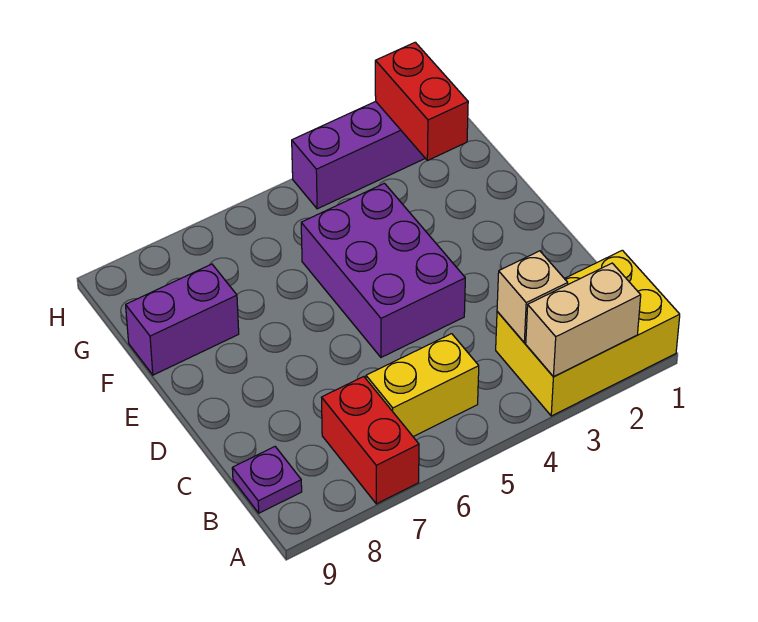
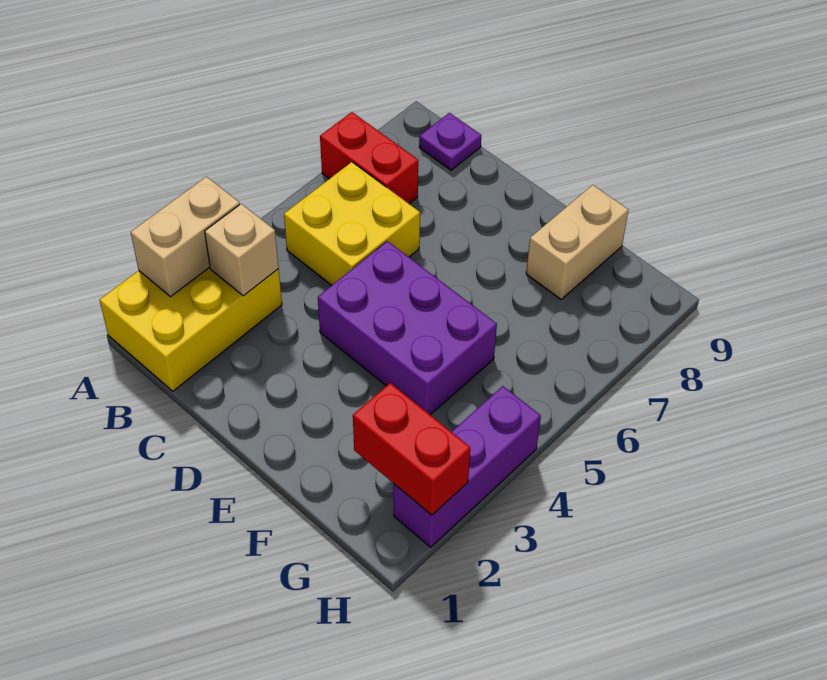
yellow 1x2 brick [366,334,479,437] -> yellow 2x2 brick [284,162,420,285]
purple 1x2 brick [126,264,239,375] -> tan 1x2 brick [526,185,628,299]

